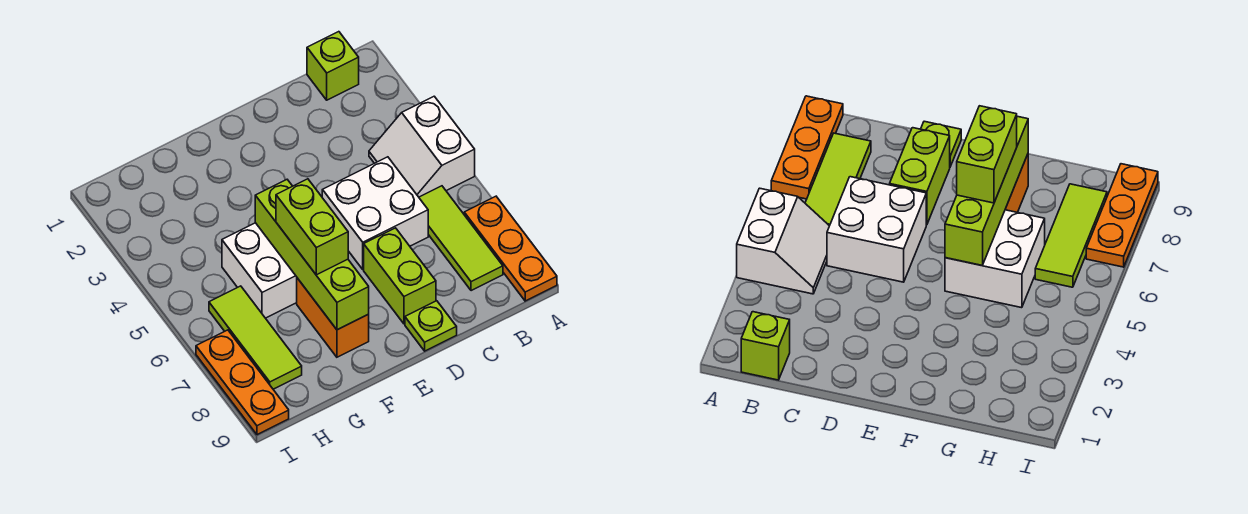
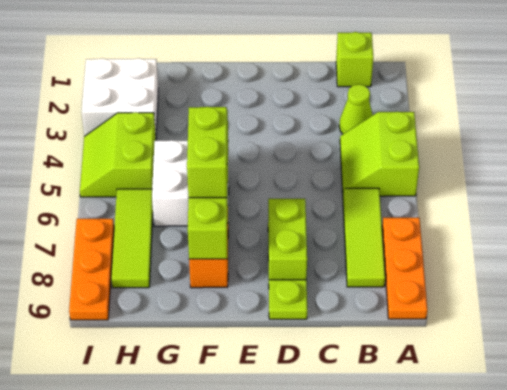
white 2x2 slope [369,96,475,197] -> lime 2x2 slope [340,112,419,196]
none -> lime 1x1 cone [339,84,373,134]
white 2x2 brick [322,157,428,269] -> white 2x2 brick moved to [82,58,158,136]
none -> lime 2x2 slope [80,112,156,197]

